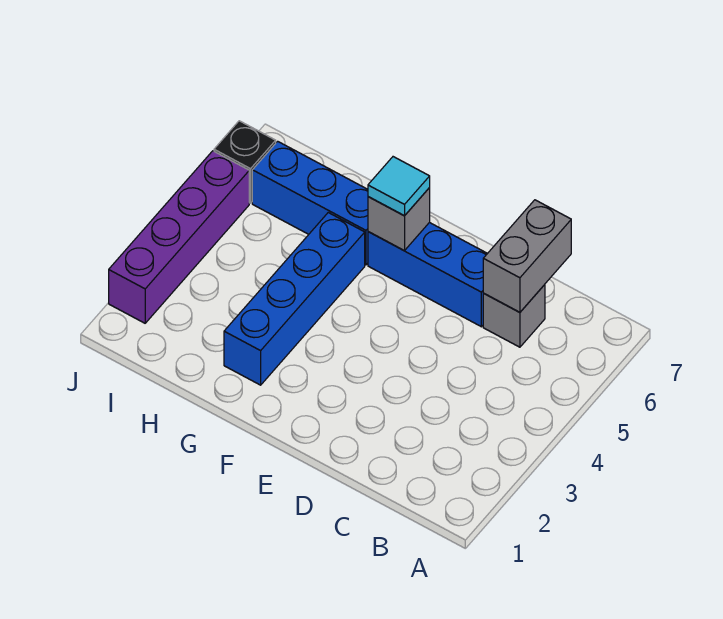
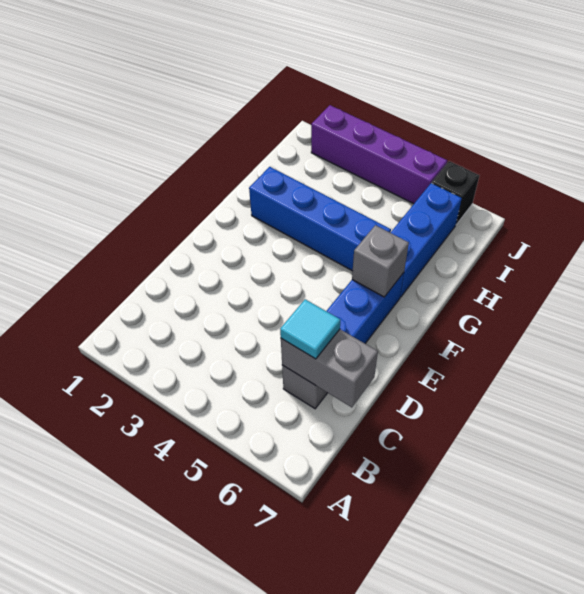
cyan 1x1 tile [368,157,430,216] -> cyan 1x1 tile moved to [280,299,340,359]

